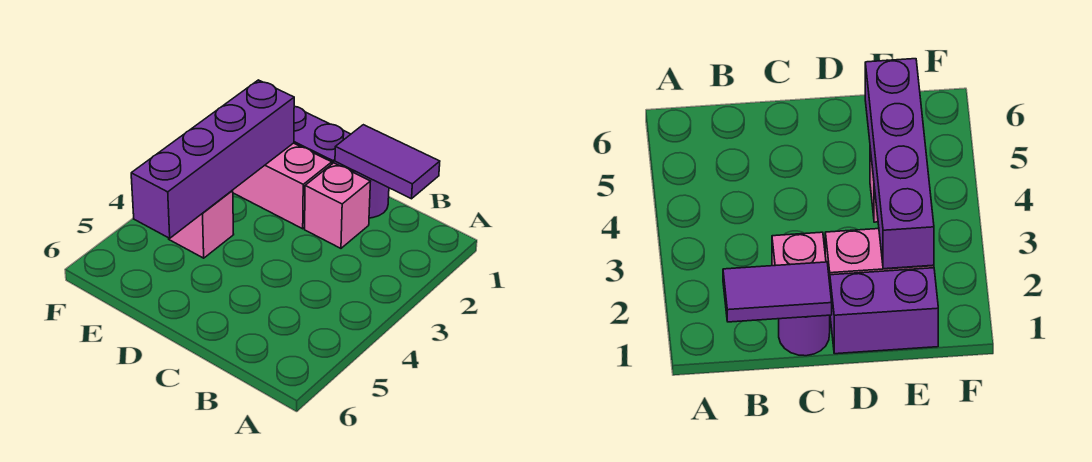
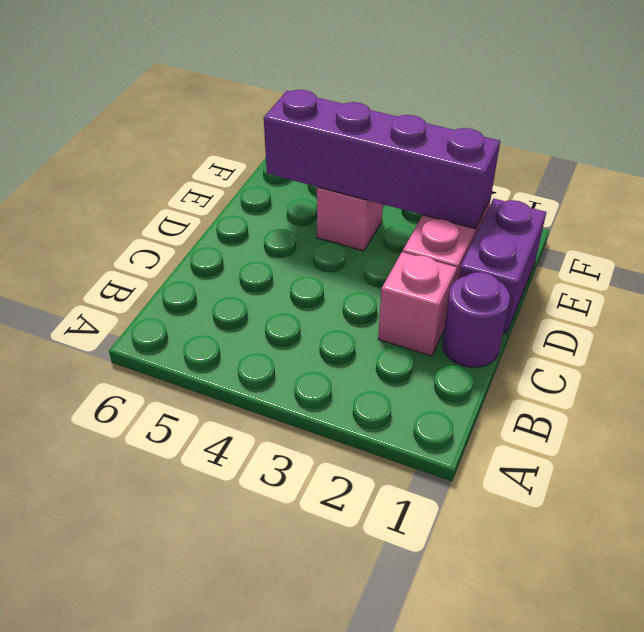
purple 1x2 tile [335,125,440,199] -> none

